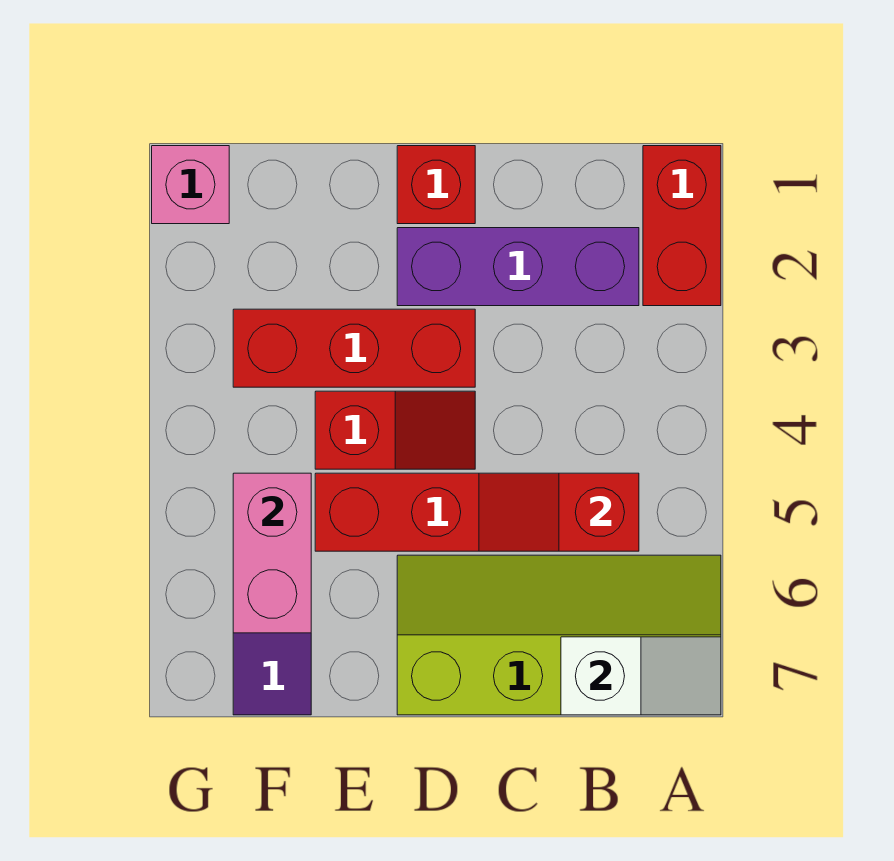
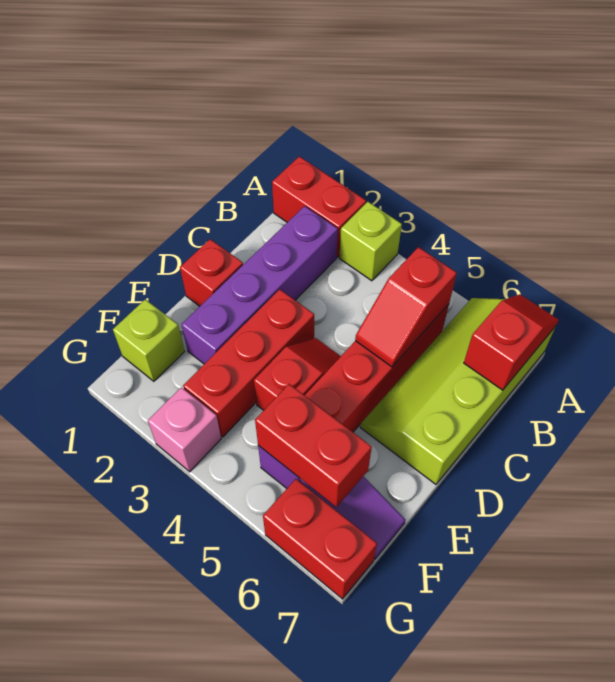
none -> lime 1x1 brick [339,202,402,281]
white 1x2 slope [561,637,721,715] -> red 1x2 slope [464,294,559,390]
purple 1x3 brick [397,228,639,306] -> purple 1x4 brick [182,206,338,364]
none -> lime 1x1 brick [113,299,185,381]
pink 1x2 brick [233,473,311,633] -> red 1x2 brick [255,384,372,507]
pink 1x1 brick [152,146,229,224] -> pink 1x1 brick moved to [148,387,221,472]
none -> red 1x2 brick [263,479,377,599]

